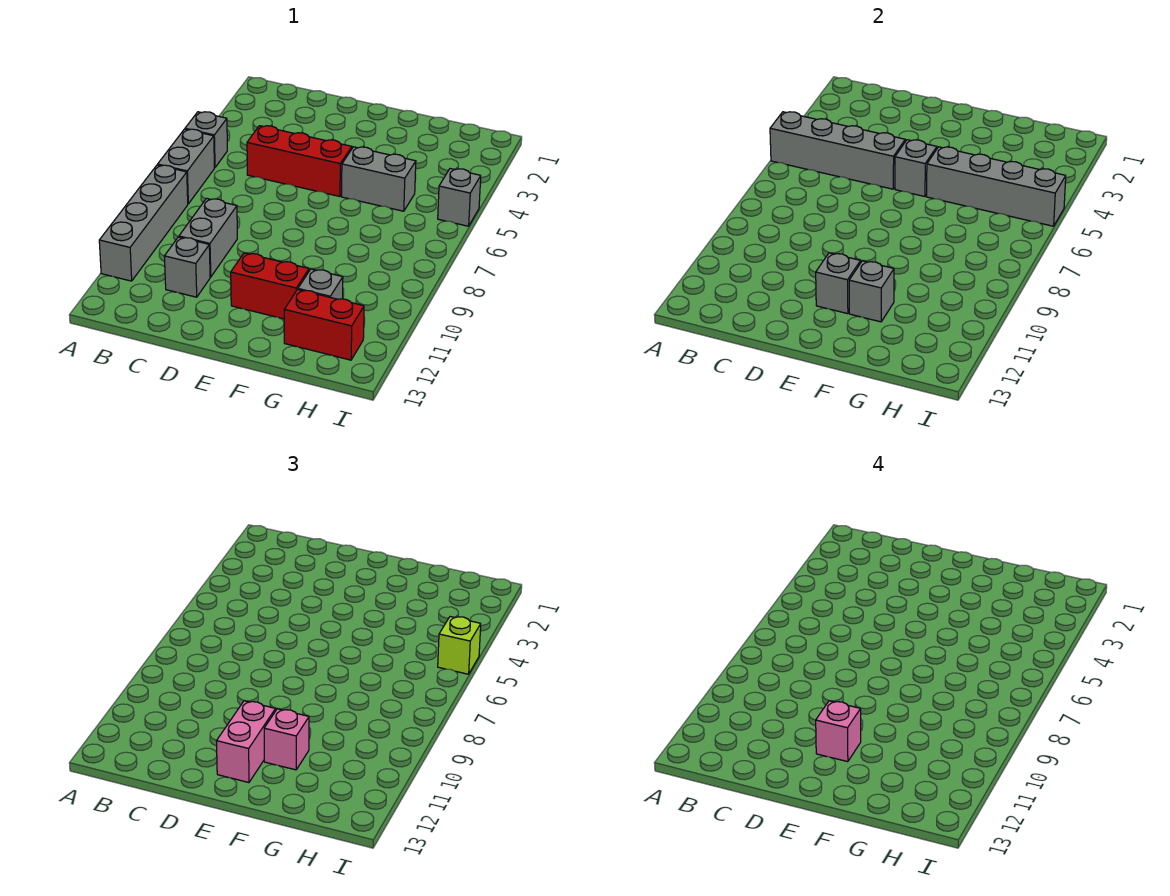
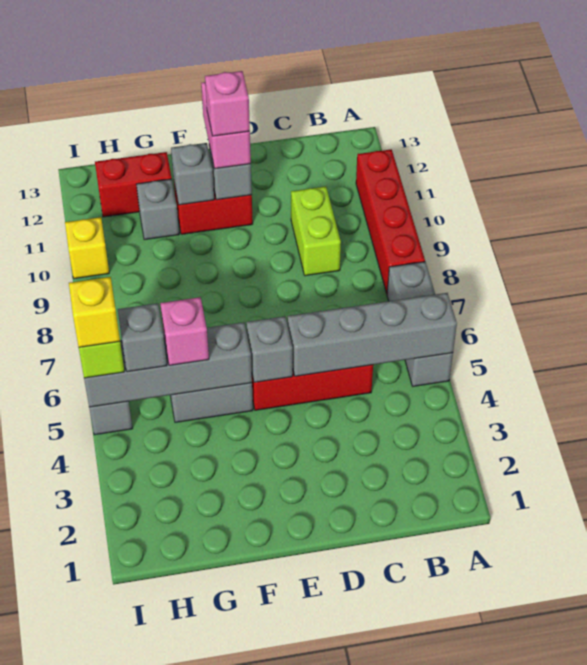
grey 1x4 brick [99,165,188,281] -> red 1x4 brick [356,149,425,293]
grey 1x2 brick [179,198,237,277] -> lime 1x2 brick [291,186,341,276]
grey 1x1 brick [164,237,210,297] -> grey 1x1 brick moved to [118,303,167,372]
pink 1x1 brick [264,709,309,770] -> pink 1x1 brick moved to [160,297,209,365]
none -> yellow 1x1 brick [69,277,120,347]
none -> yellow 1x1 brick [65,217,109,279]

